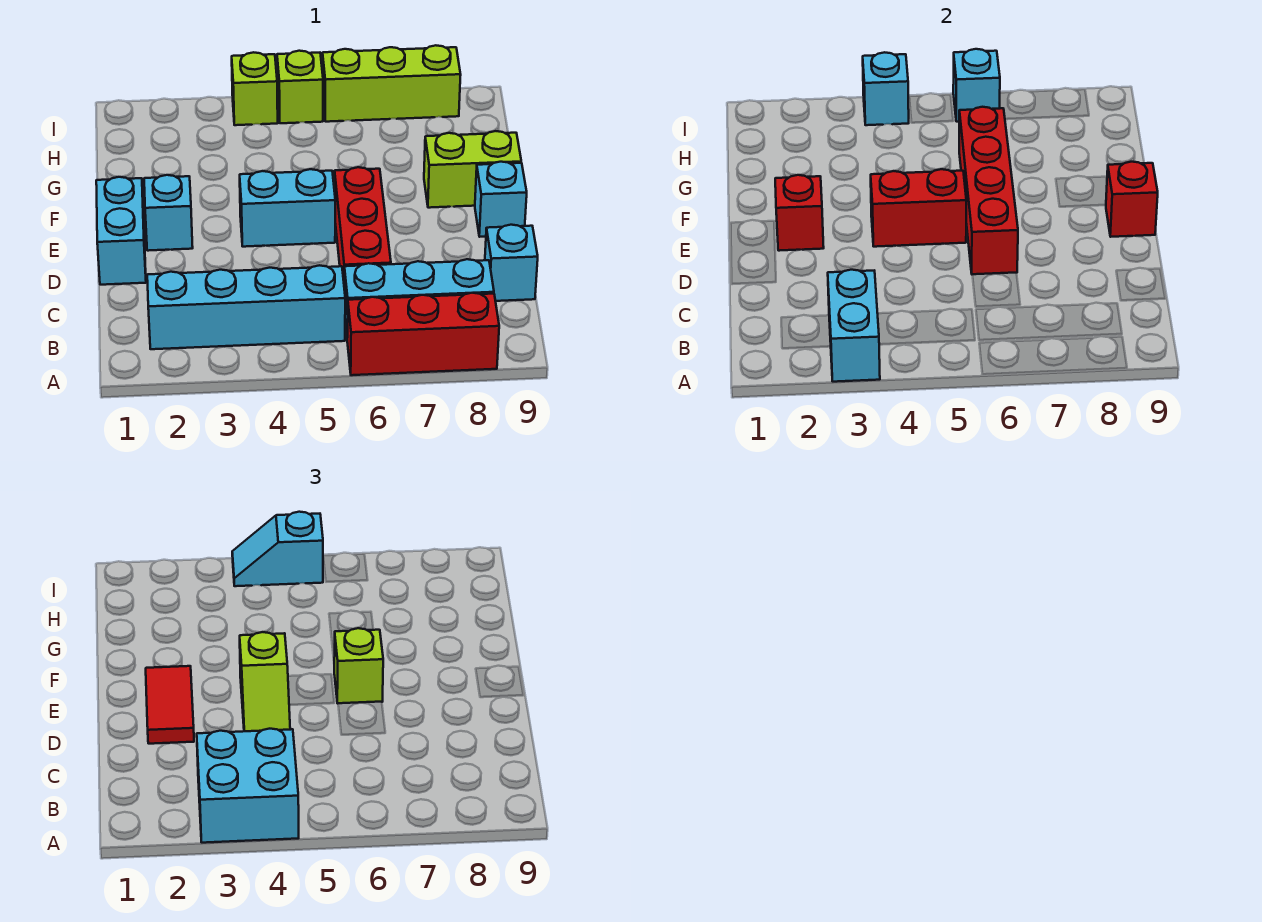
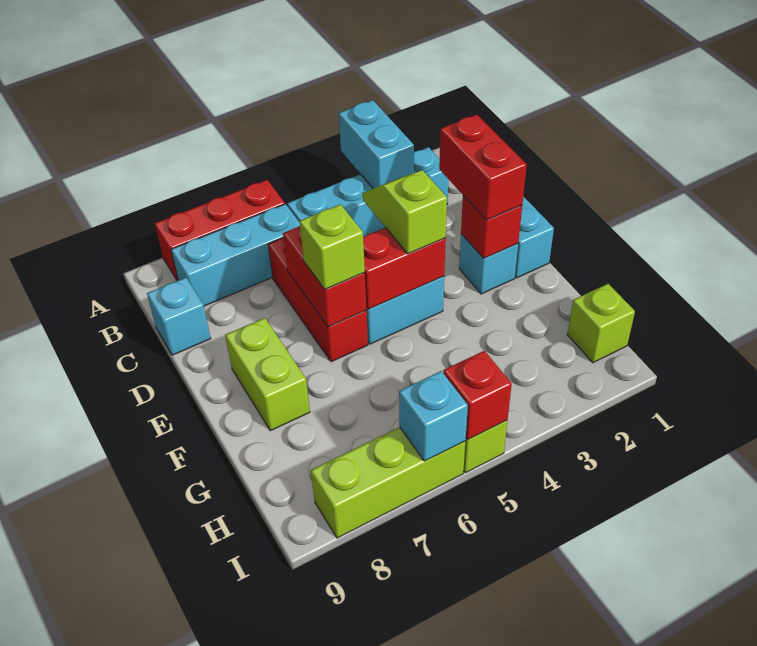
cyan 2x2 brick [197,729,299,843] -> none
red 1x2 tile [146,666,194,744] -> red 1x2 brick [439,114,527,220]
red 1x4 brick [959,107,1018,274] -> red 1x2 brick [283,226,366,327]
cyan 1x1 brick [475,162,527,237] -> none
red 1x1 brick [1106,162,1158,237] -> red 1x1 brick moved to [443,351,512,440]
lime 1x2 brick [424,131,521,208] -> lime 1x2 brick turned to [225,318,310,431]
lime 1x1 brick [232,52,278,125] -> lime 1x1 brick moved to [567,284,635,363]
cyan 1x1 brick [863,52,909,125] -> none
cyan 1x2 slope [232,512,323,586] -> none

